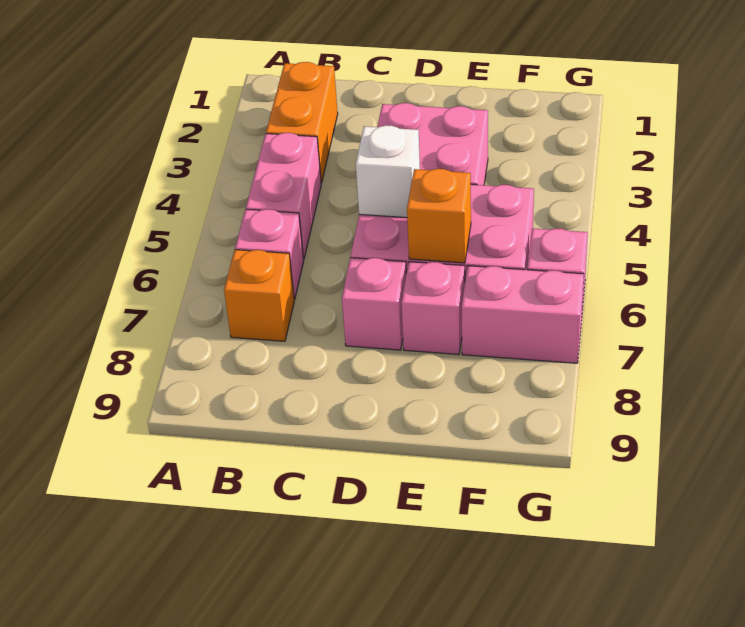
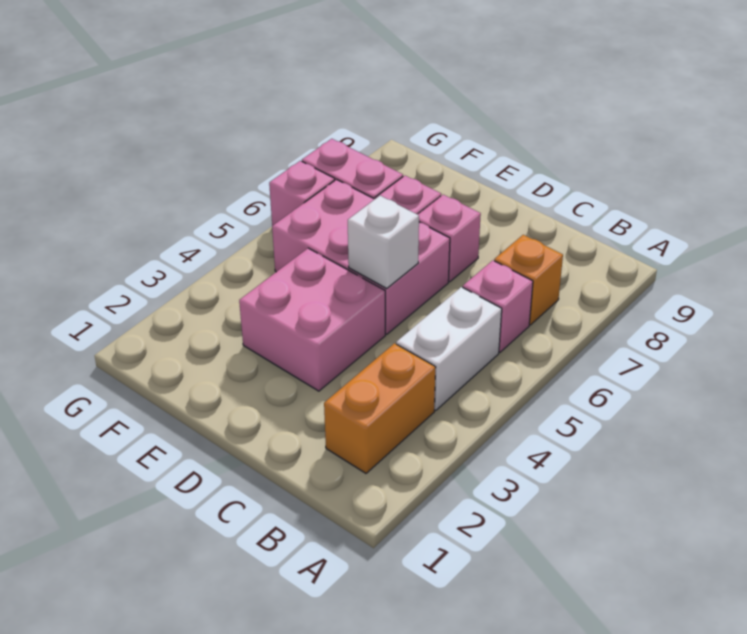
pink 1x2 brick [246,133,321,259] -> white 1x2 brick [396,287,502,410]
orange 1x1 brick [407,169,471,263] -> none

